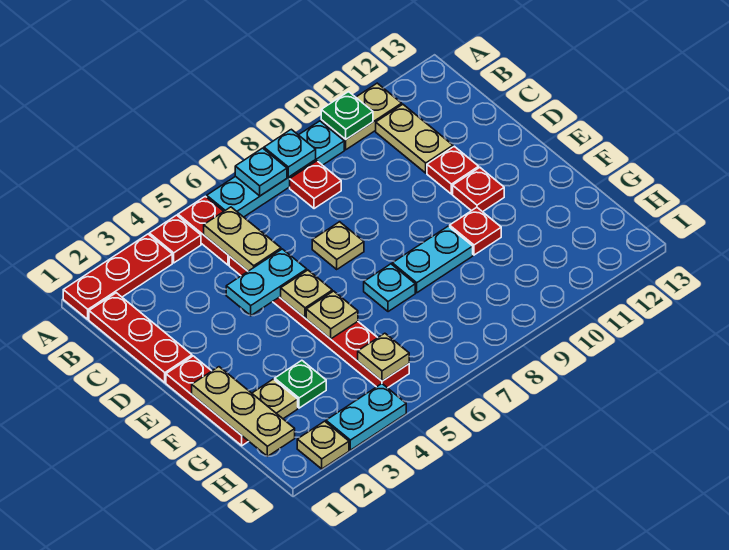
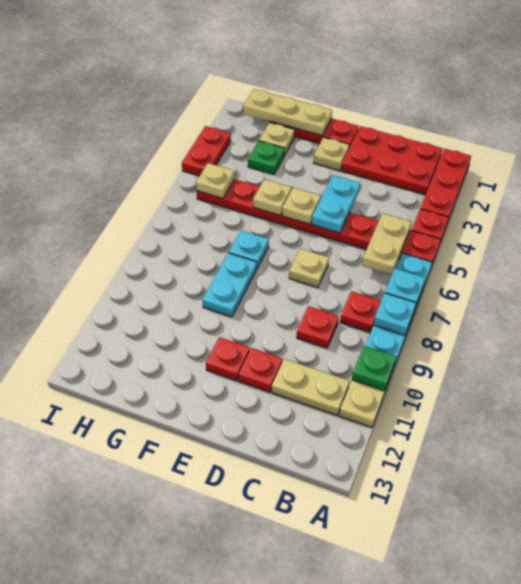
red 1x3 plate [89,293,192,383] -> red 2x3 plate [341,126,442,195]
tan 1x2 plate [204,207,281,271] -> tan 1x2 plate turned to [362,213,411,275]
red 1x1 plate [450,207,501,255] -> red 1x1 plate moved to [297,306,339,348]
tan 1x1 plate [297,421,349,469] -> tan 1x1 plate moved to [313,137,350,171]
cyan 1x2 plate [326,384,406,450] -> red 1x2 plate [182,126,231,176]

